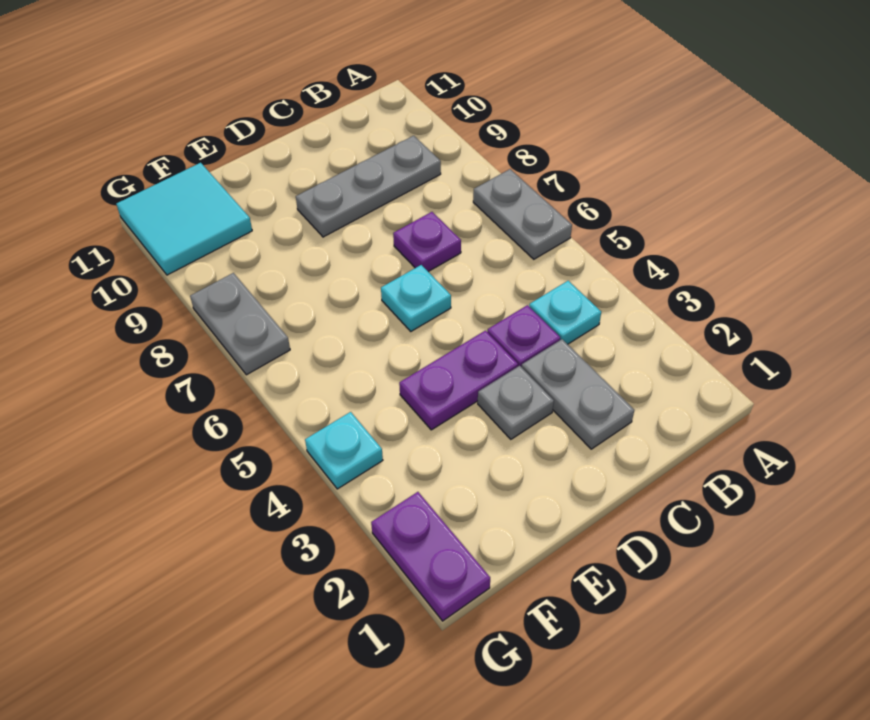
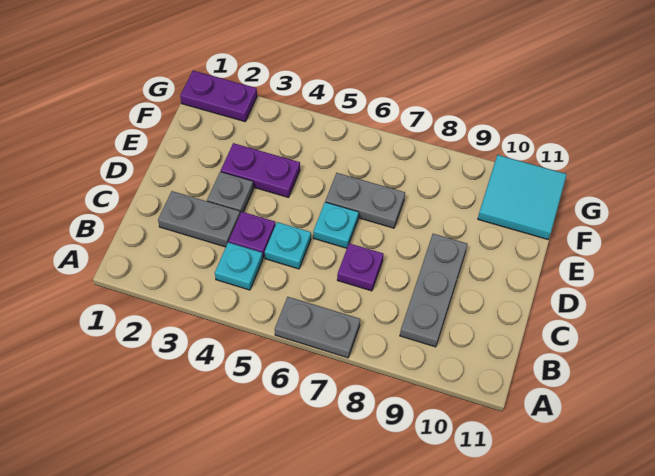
purple 1x2 plate [399,331,518,430] -> purple 1x2 plate turned to [221,143,300,198]
cyan 1x1 plate [305,412,383,489] -> cyan 1x1 plate moved to [265,222,311,269]
grey 1x2 plate [190,273,290,375] -> grey 1x2 plate moved to [325,173,405,228]

